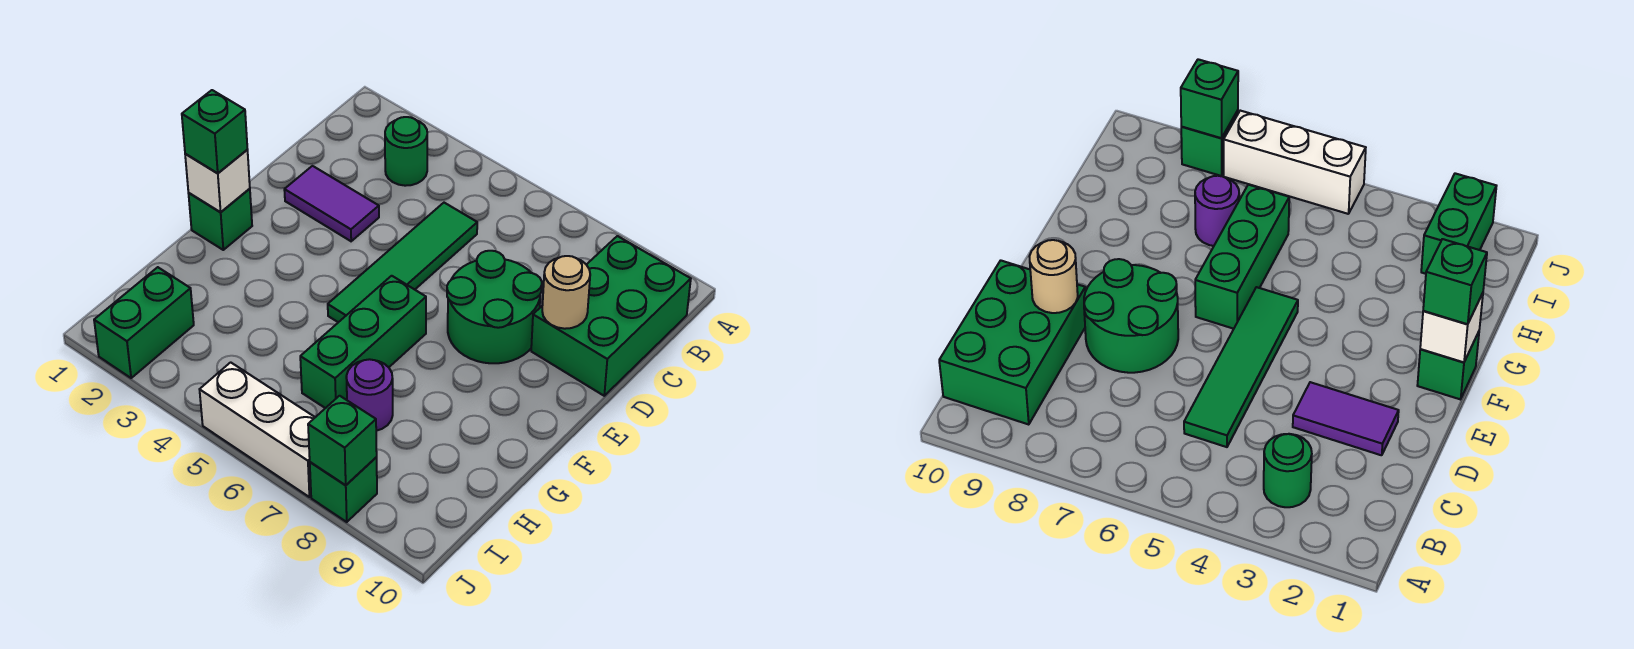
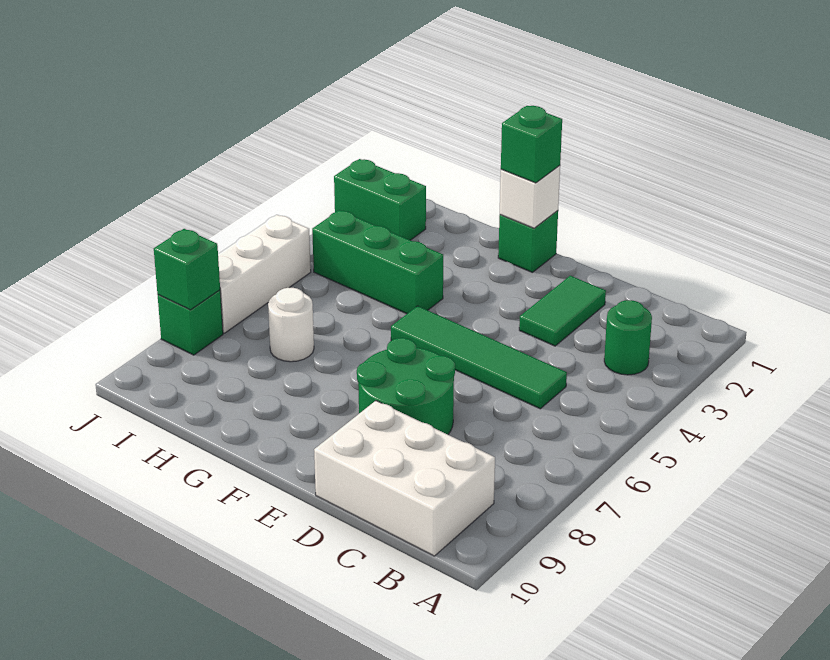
green 2x3 brick [531,236,691,396] -> white 2x3 brick [314,401,495,556]
purple 1x2 tile [284,166,379,241] -> green 1x2 tile [519,276,606,346]
tan 1x1 round brick [542,256,590,329] -> none
green 1x3 brick [300,276,426,408] -> green 1x3 brick moved to [312,210,443,314]
purple 1x1 round brick [346,359,393,431] -> white 1x1 round brick [268,288,314,362]

